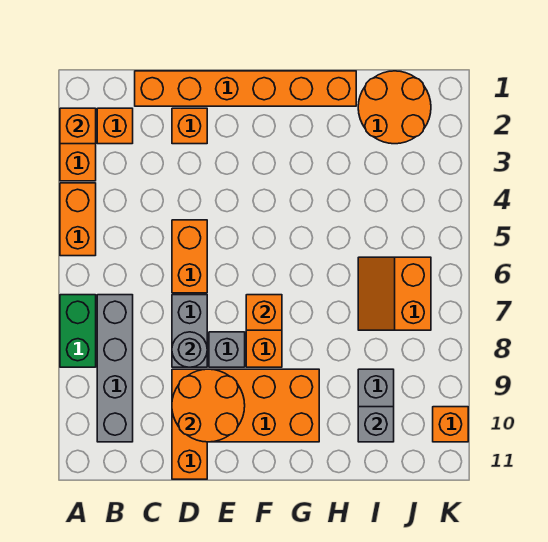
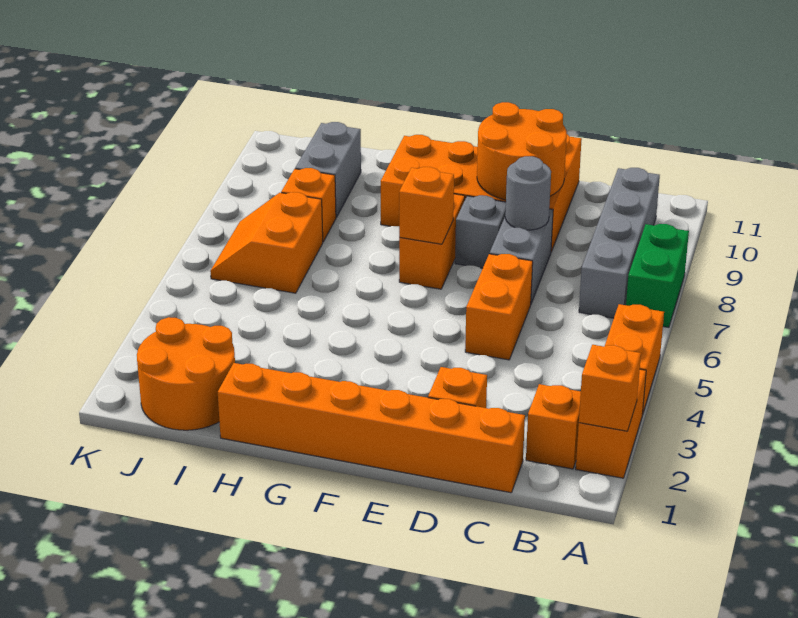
orange 2x2 slope [358,257,431,330] -> orange 2x2 slope turned to [210,192,323,293]
grey 1x1 brick [358,407,394,442] -> none
orange 1x1 brick [433,407,468,442] -> orange 1x1 brick moved to [281,168,336,242]

